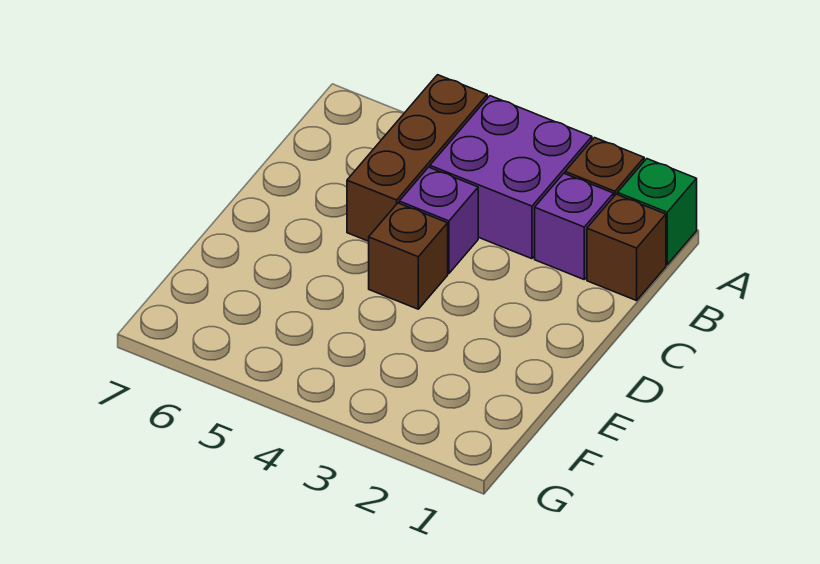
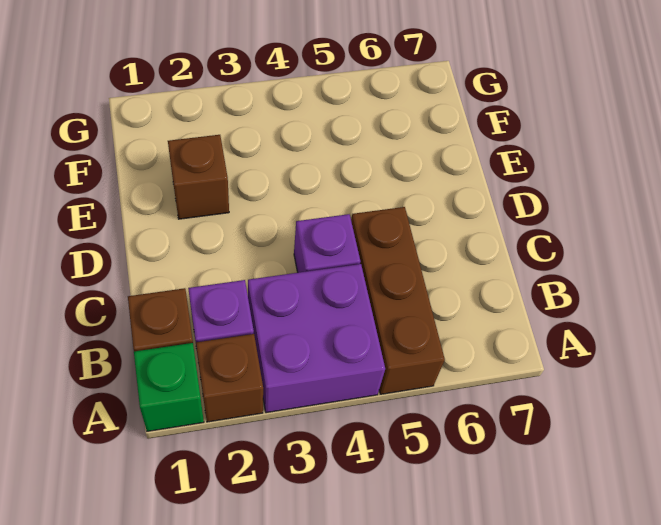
brown 1x1 brick [369,203,448,309] -> brown 1x1 brick moved to [168,135,229,219]

